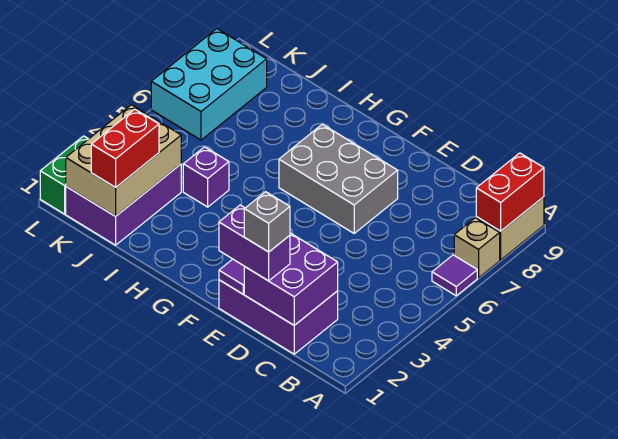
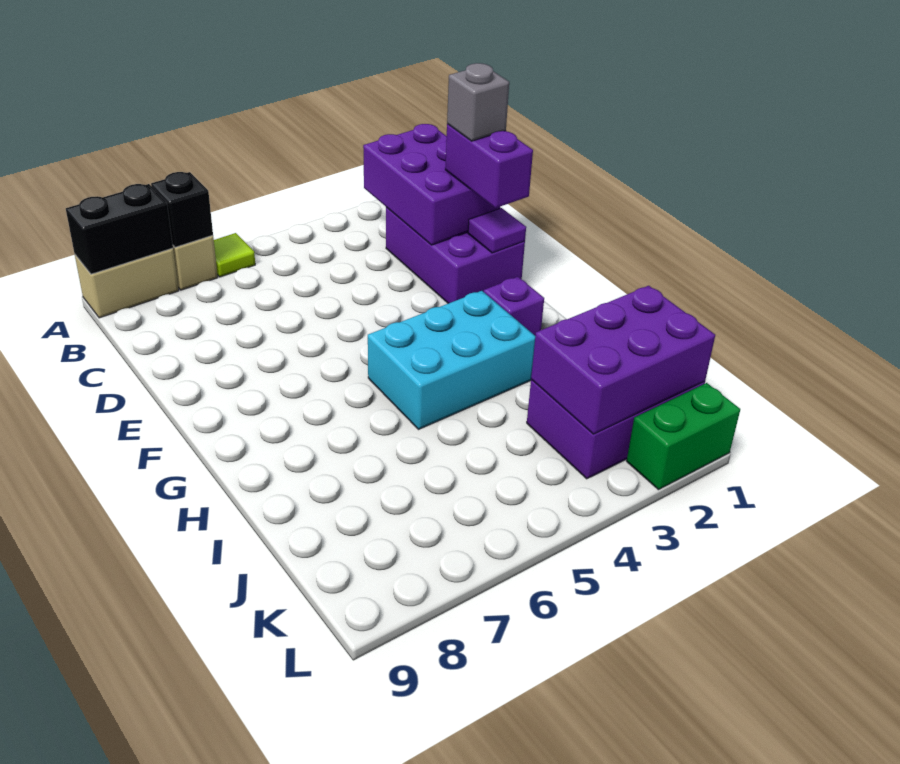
purple 1x1 tile [432,255,477,296] -> lime 1x1 tile [214,233,255,277]
none -> black 1x1 brick [151,172,213,247]
red 1x2 brick [476,153,544,231] -> black 1x2 brick [66,184,173,274]
purple 2x2 brick [244,233,338,325] -> purple 2x3 brick [363,124,500,245]
grey 2x3 brick [279,124,398,233] -> none
purple 1x1 brick [183,147,229,207] -> purple 1x1 brick moved to [484,277,544,335]
tan 2x3 brick [66,105,181,216] -> purple 2x3 brick [531,286,715,434]
red 1x2 brick [91,109,159,187] -> none
cyan 2x3 brick [151,29,267,140] -> cyan 2x3 brick moved to [368,291,535,430]

